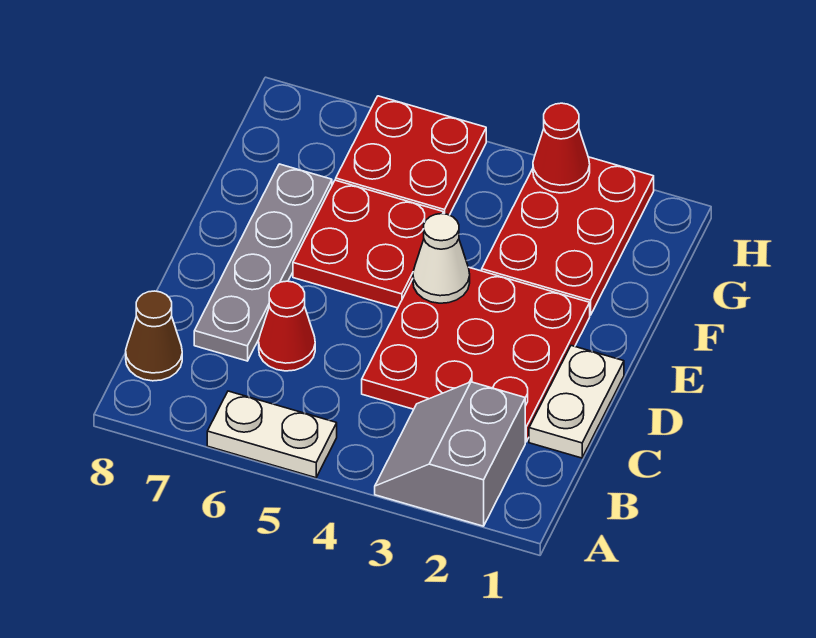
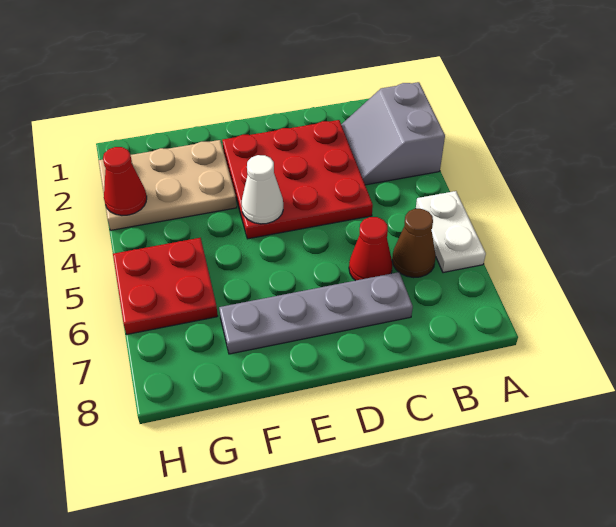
grey 2x2 slope [375,382,525,526] -> grey 2x2 slope turned to [341,82,445,185]
brown 1x1 cone [126,291,182,381] -> brown 1x1 cone moved to [392,209,436,278]
white 1x2 plate [529,346,624,458] -> none
red 2x2 plate [293,180,444,308] -> none
red 2x3 plate [482,157,654,315] -> tan 2x3 plate [99,140,237,230]

